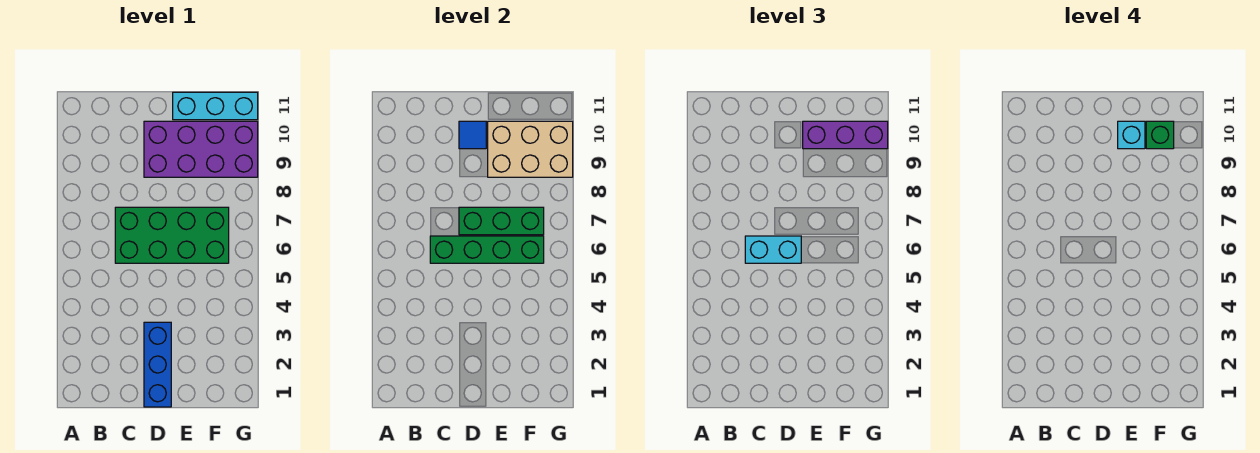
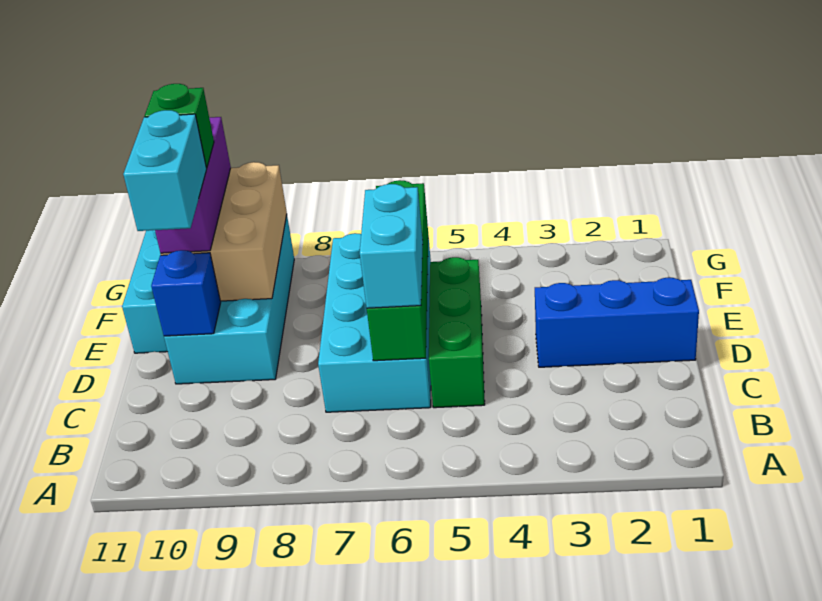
green 2x4 brick [115,207,229,263] -> cyan 2x4 brick [318,233,431,412]
green 1x3 brick [459,207,544,235] -> green 1x3 brick moved to [429,257,485,408]
purple 2x4 brick [144,121,258,177] -> cyan 2x4 brick [164,215,294,384]
blue 1x1 tile [459,121,486,149] -> blue 1x1 brick [151,250,221,336]
cyan 1x1 brick [1118,121,1145,149] -> cyan 1x2 brick [123,110,207,231]

